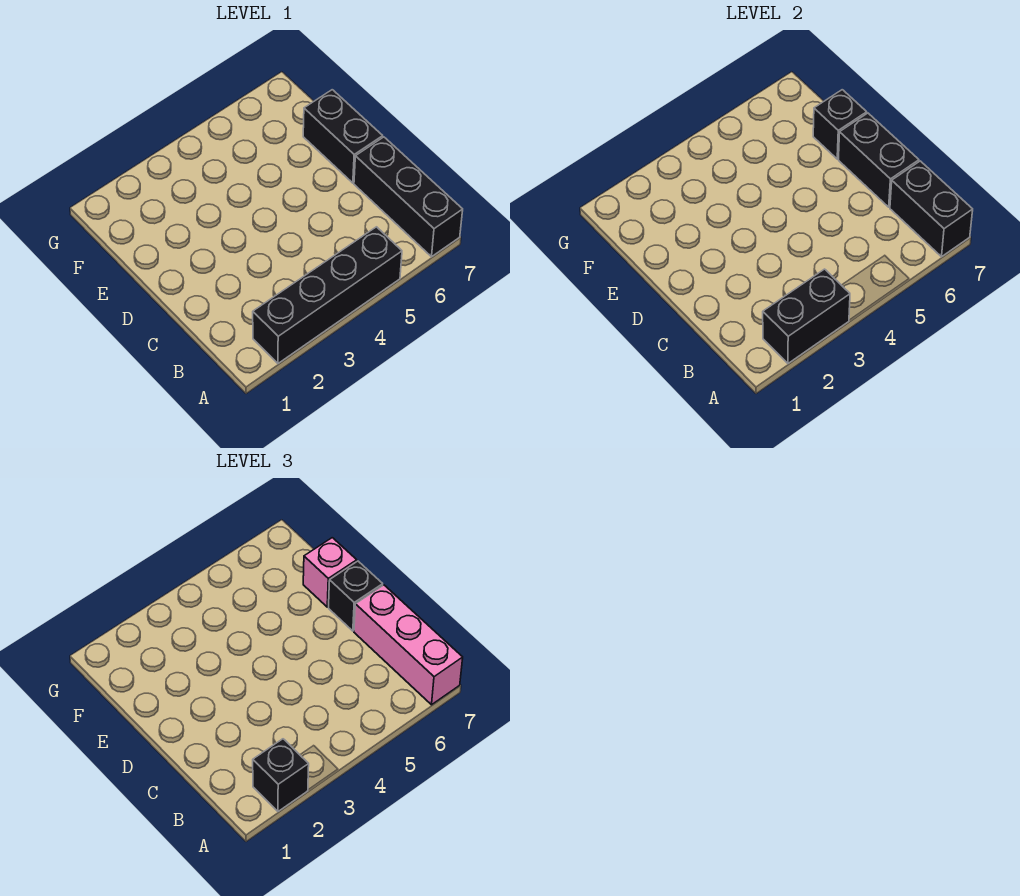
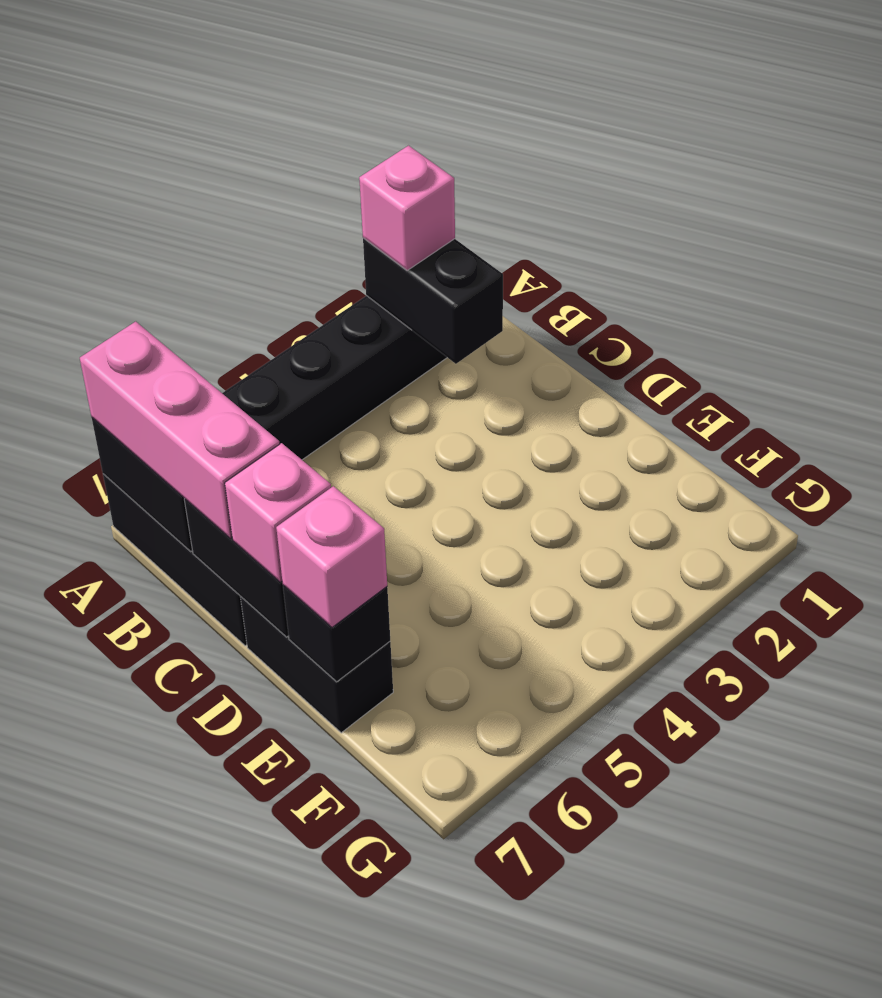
black 1x2 brick [763,269,850,363] -> black 1x2 brick turned to [363,238,503,364]
black 1x1 brick [253,739,309,811] -> pink 1x1 brick [359,146,455,271]
black 1x1 brick [329,561,383,631] -> pink 1x1 brick [225,443,331,582]

